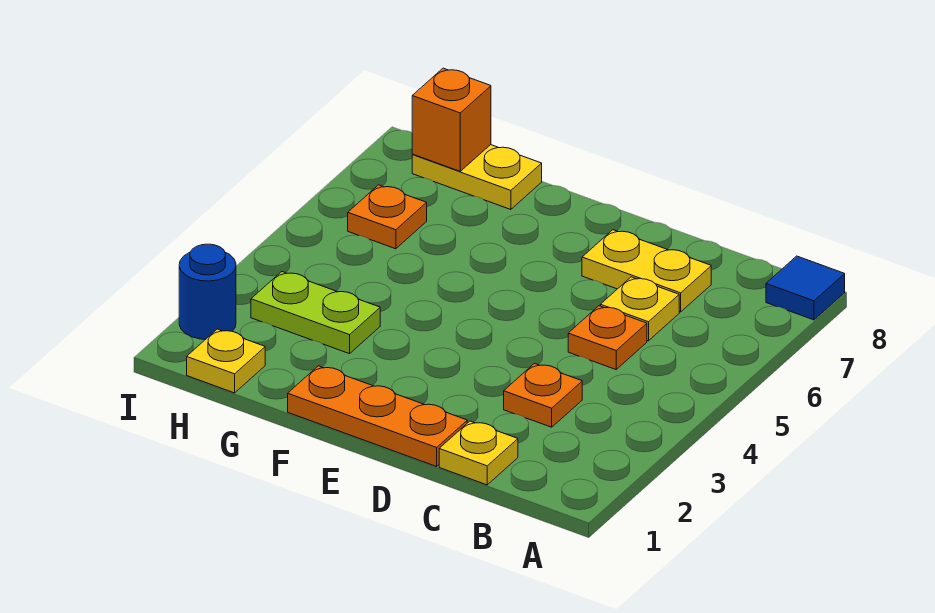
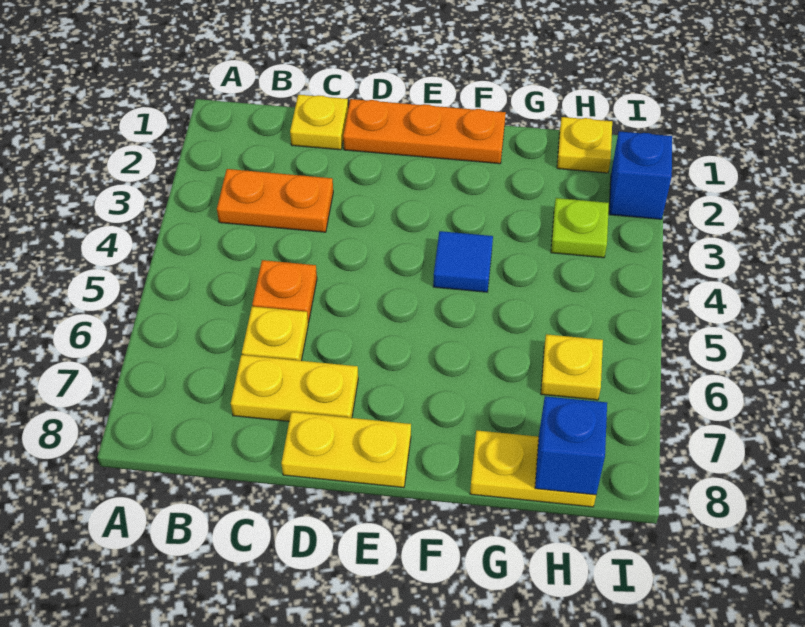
blue 1x1 tile [766,256,845,320] -> blue 1x1 tile moved to [433,231,493,292]
orange 1x1 plate [504,364,582,427] -> orange 1x2 plate [217,169,333,232]
none -> yellow 1x2 plate [281,412,411,488]
lime 1x2 plate [251,272,380,354] -> lime 1x1 plate [551,198,609,258]
orange 1x1 plate [348,185,427,249] -> yellow 1x1 plate [541,334,603,400]
orange 1x1 brick [412,68,491,171] -> blue 1x1 brick [535,396,607,495]
blue 1x1 round brick [179,244,236,339] -> blue 1x1 brick [609,131,672,219]

